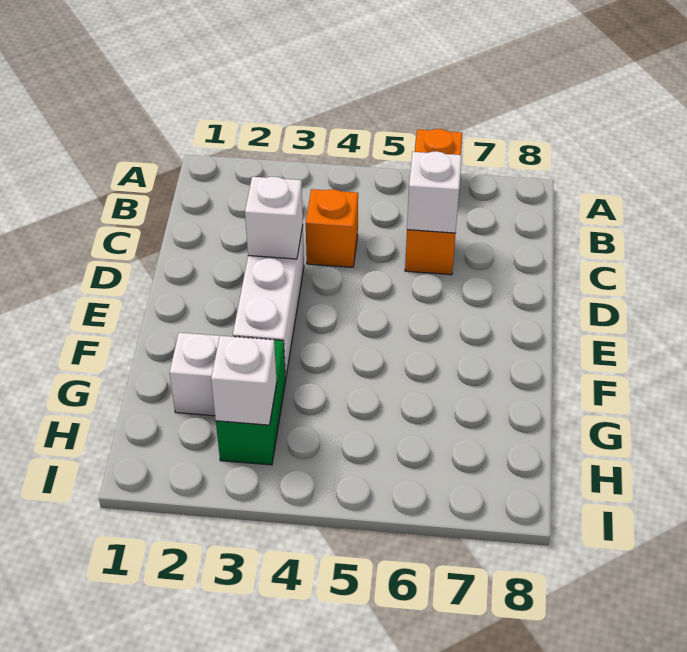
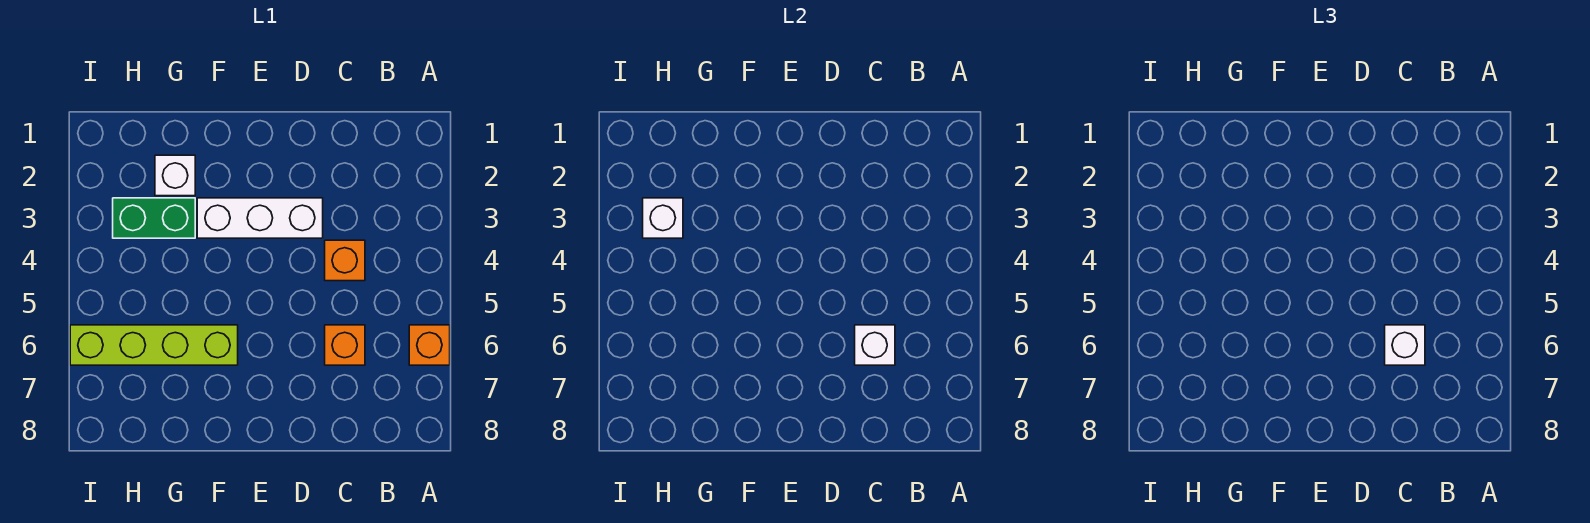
white 1x1 brick [245,177,303,259] -> white 1x1 brick moved to [1385,325,1425,365]
none -> lime 1x4 brick [70,325,238,365]

